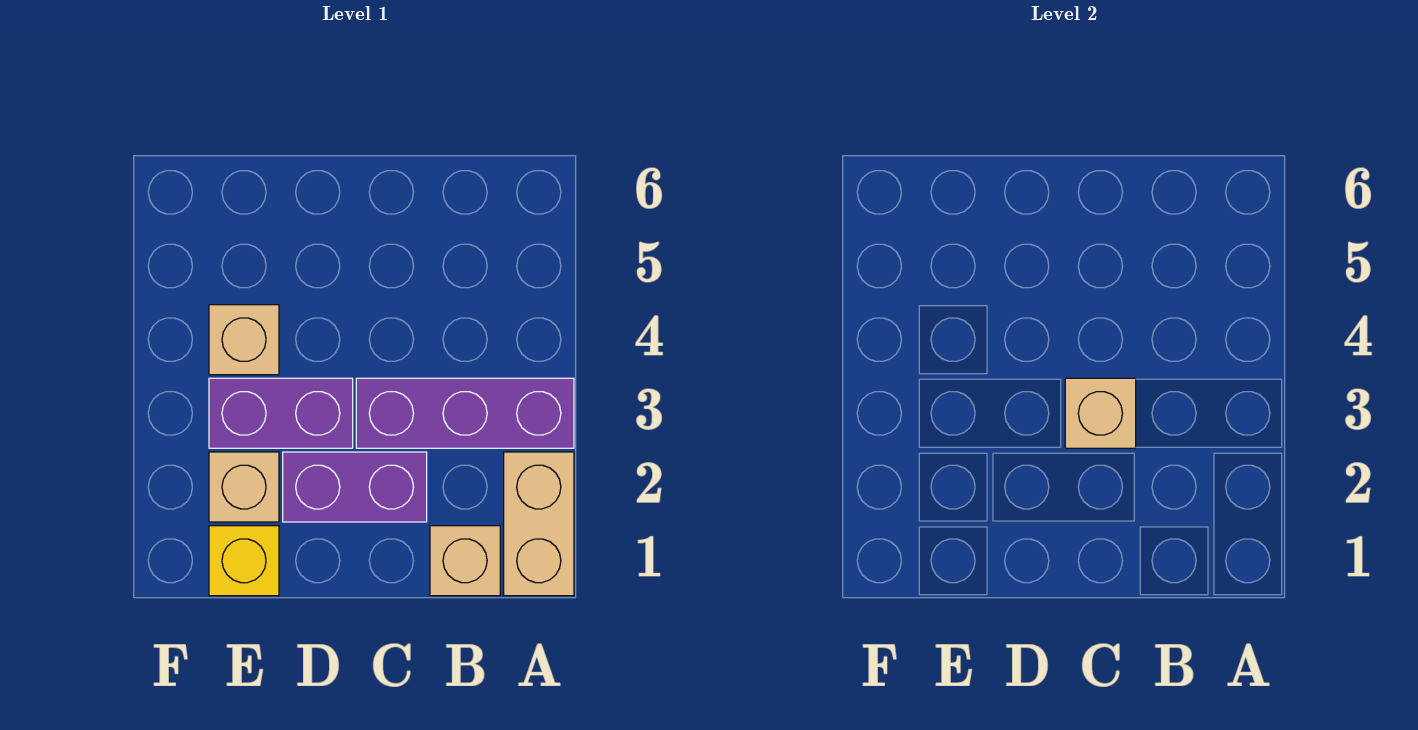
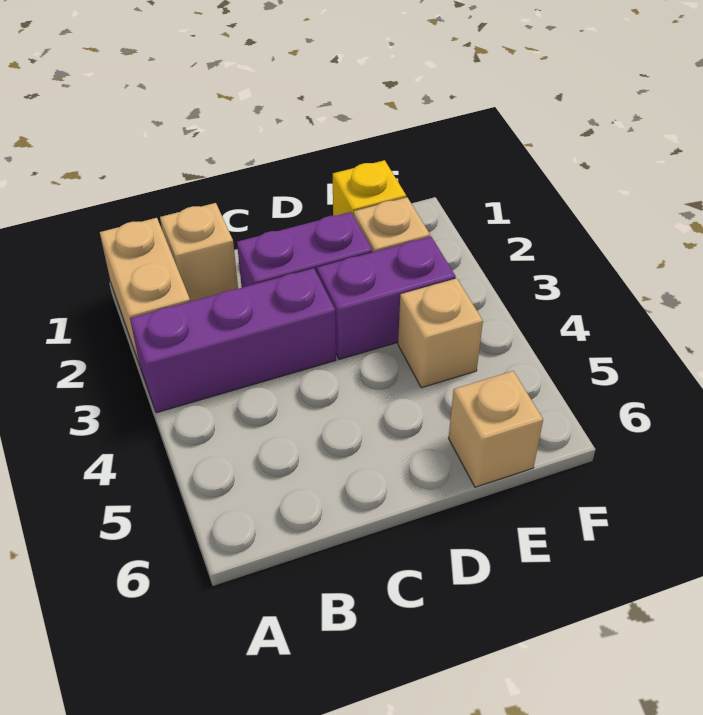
tan 1x1 brick [1065,378,1136,448] -> tan 1x1 brick moved to [449,371,543,487]

